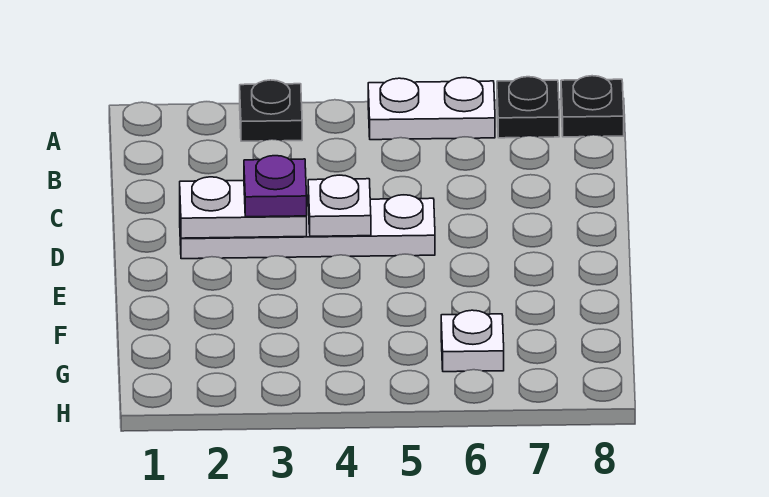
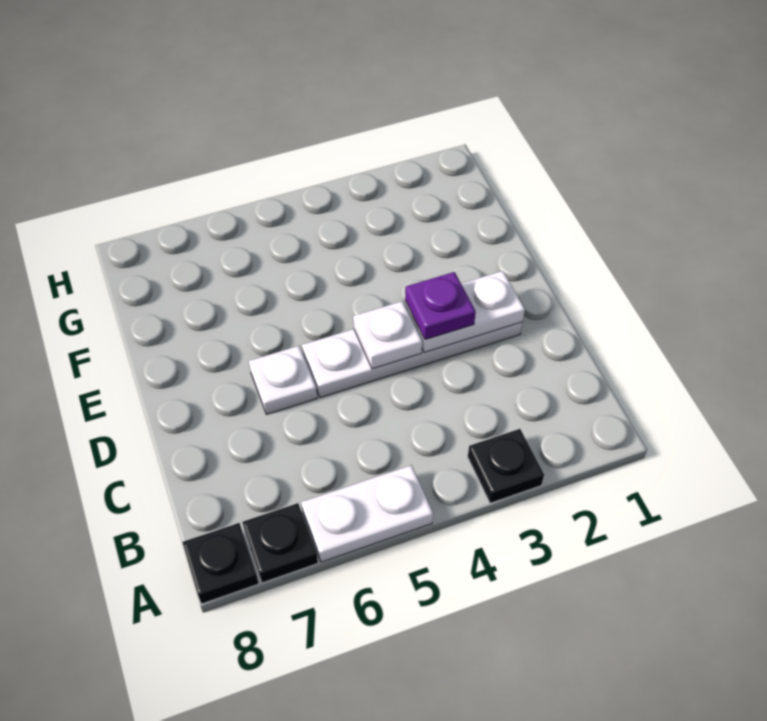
white 1x1 plate [441,310,504,372] -> white 1x1 plate moved to [249,346,317,414]

